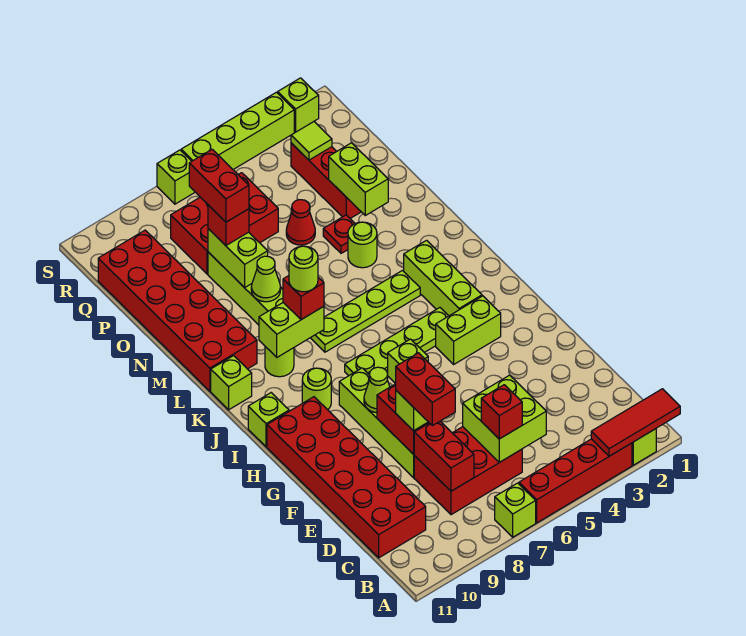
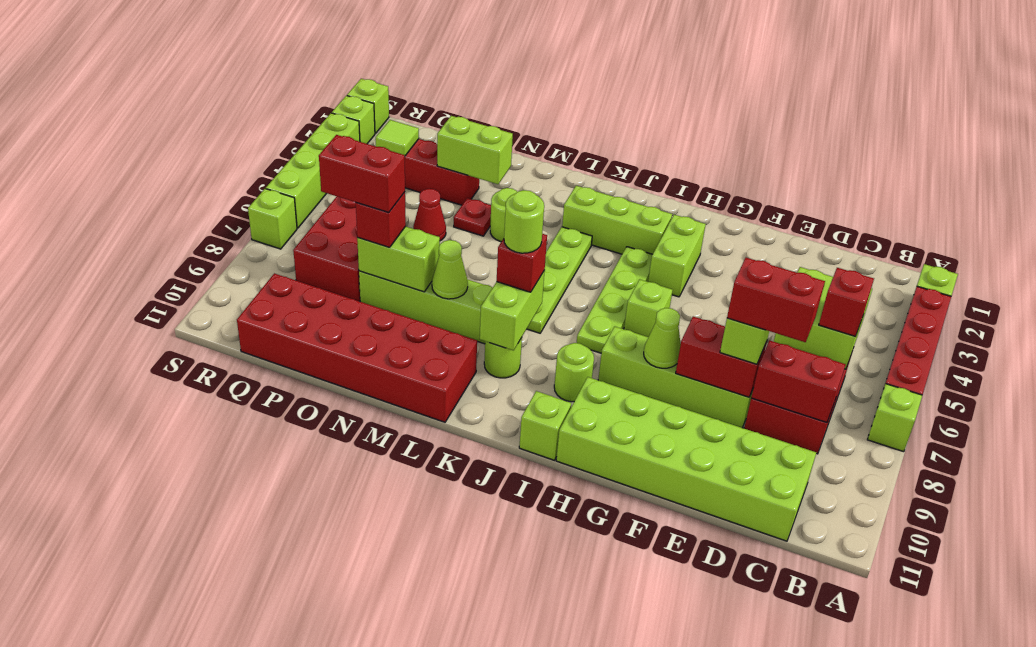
red 1x3 tile [591,389,680,456] -> none
red 2x6 brick [267,397,426,558] -> lime 2x6 brick [556,377,816,541]
lime 1x1 brick [211,356,252,410] -> lime 1x1 brick moved to [347,79,389,134]

